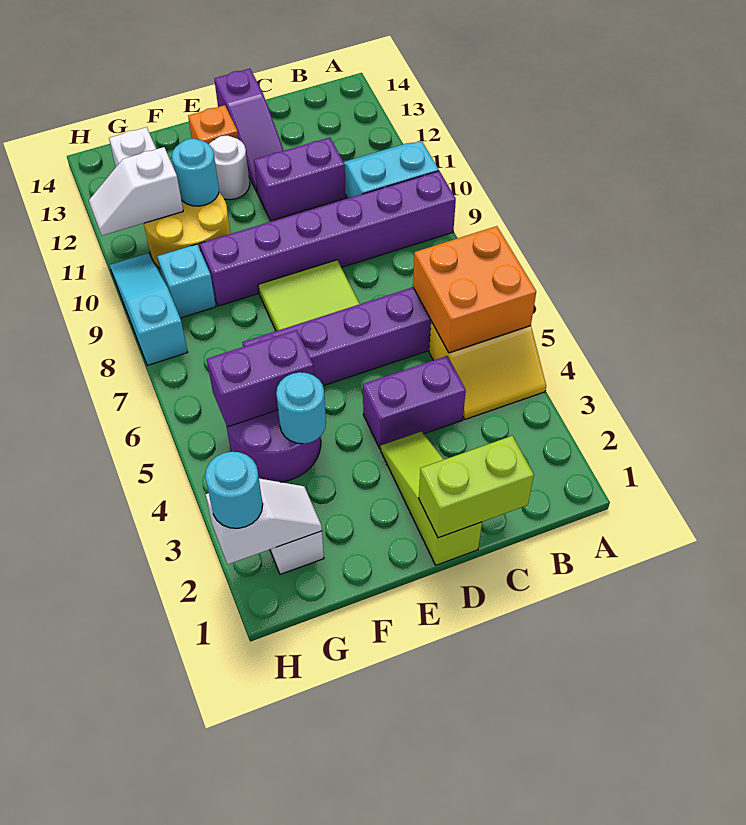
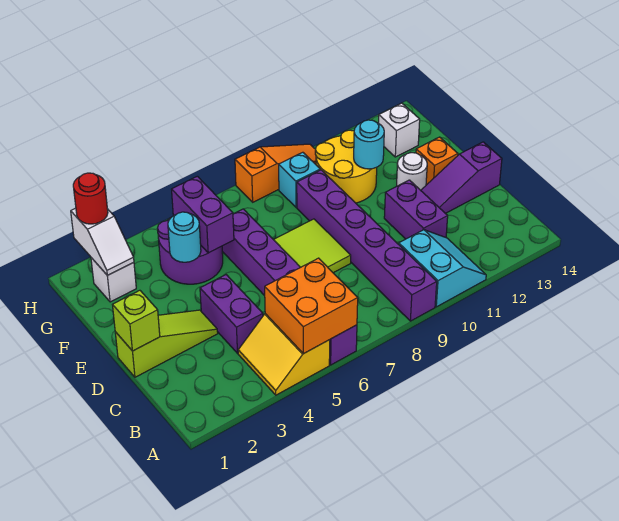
lime 1x2 brick [419,436,534,538] -> lime 1x1 brick [113,290,160,351]
white 1x2 slope [89,147,183,236] -> none
cyan 1x1 round brick [205,452,263,528] -> red 1x1 round brick [73,173,108,224]
cyan 1x3 slope [110,253,188,366] -> orange 1x3 slope [235,144,316,202]

